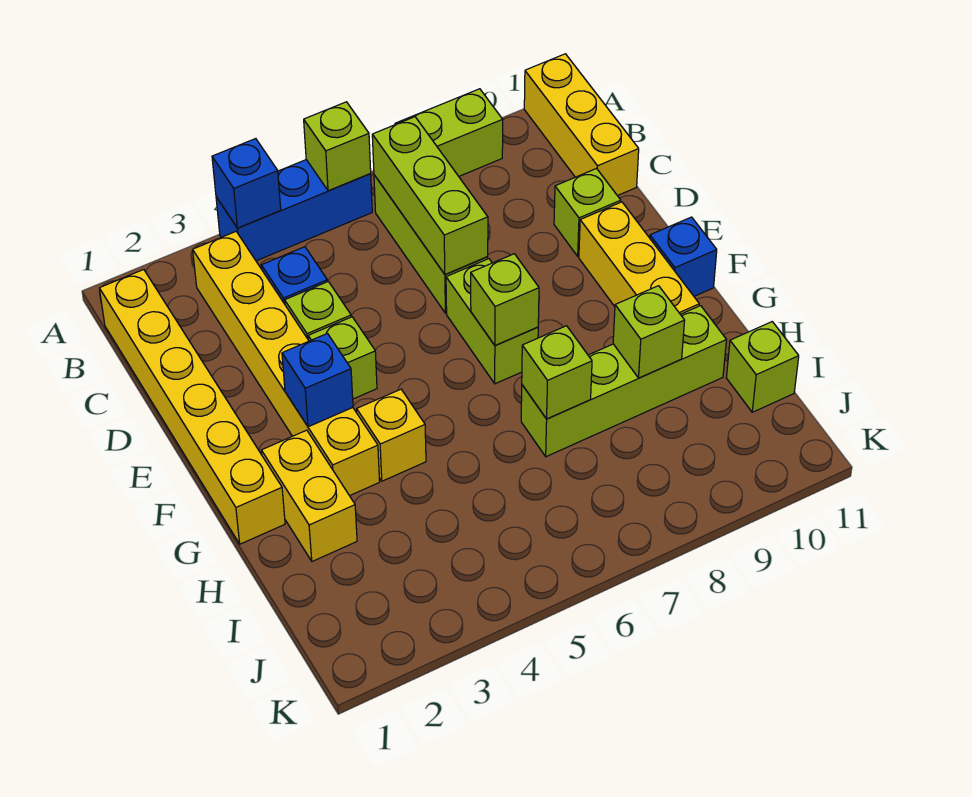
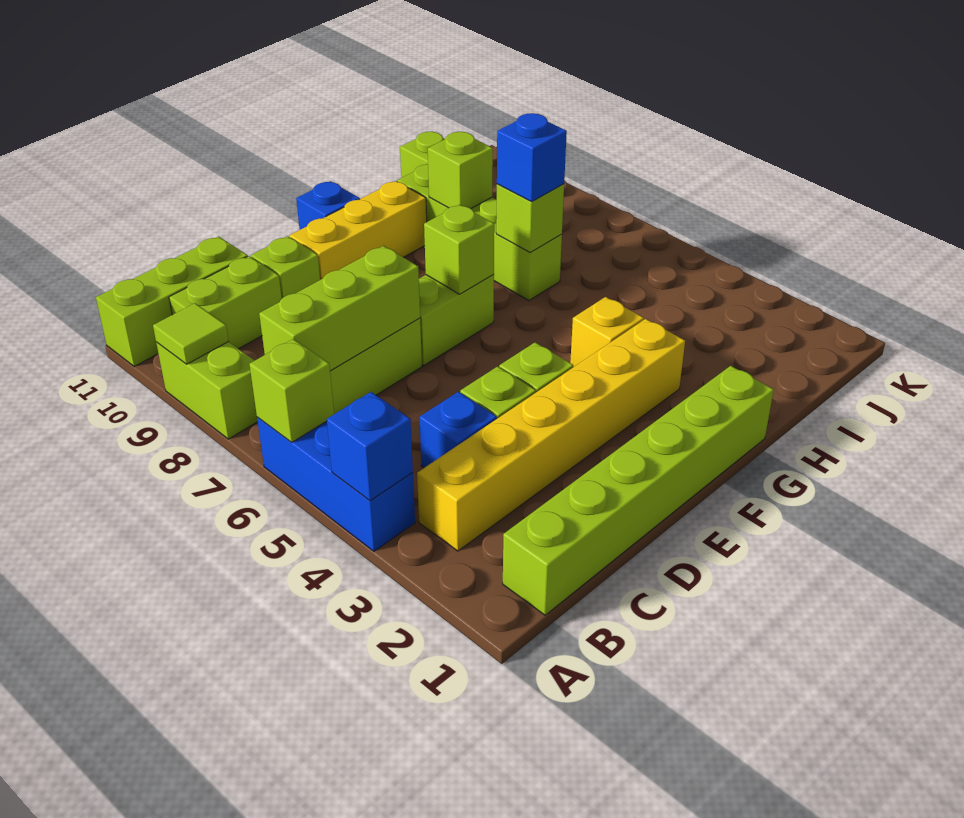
none -> lime 1x1 tile [153,303,229,364]
yellow 1x3 brick [524,54,639,196] -> lime 1x3 brick [96,236,248,366]
yellow 1x6 brick [99,270,285,544] -> lime 1x6 brick [503,366,774,615]
none -> lime 1x2 brick [169,256,282,349]
blue 1x1 brick [282,334,353,427] -> blue 1x1 brick moved to [497,113,567,202]
yellow 1x2 brick [261,430,357,561] -> none

